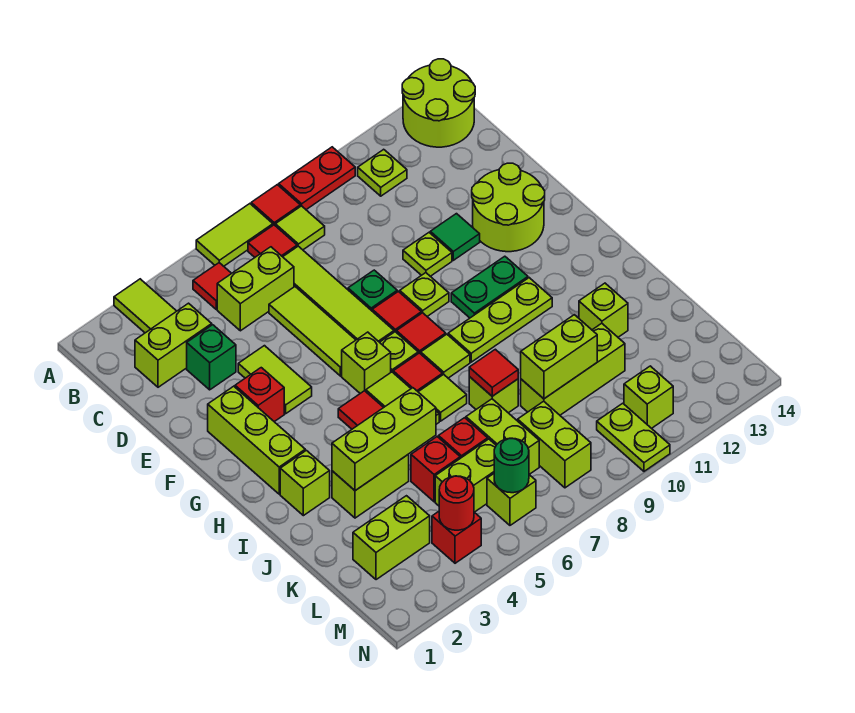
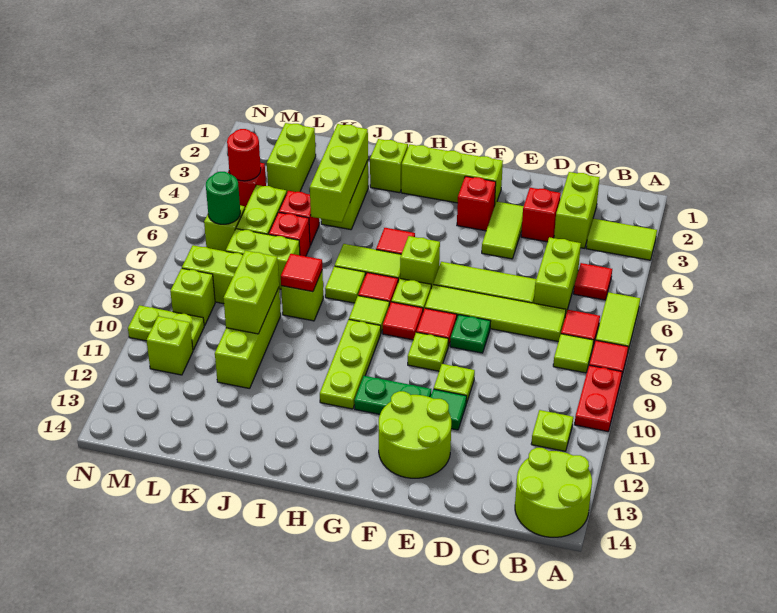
green 1x1 brick [187,325,236,390] -> red 1x1 brick [521,188,561,242]
lime 1x2 tile [238,346,312,414] -> lime 1x2 tile turned to [482,202,524,259]
green 1x2 plate [451,256,528,318] -> green 1x2 plate turned to [354,376,431,414]
lime 1x1 brick [579,283,628,337] -> lime 1x1 brick moved to [170,268,215,326]

